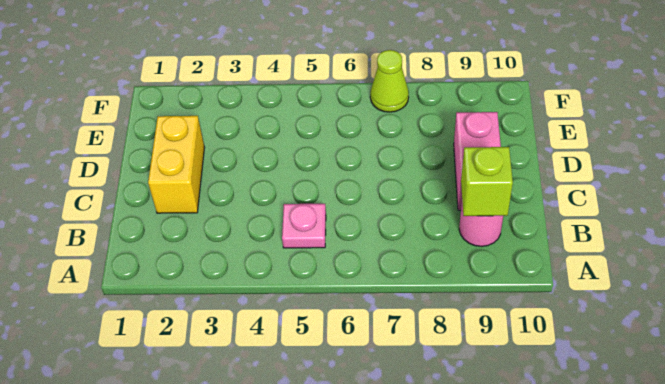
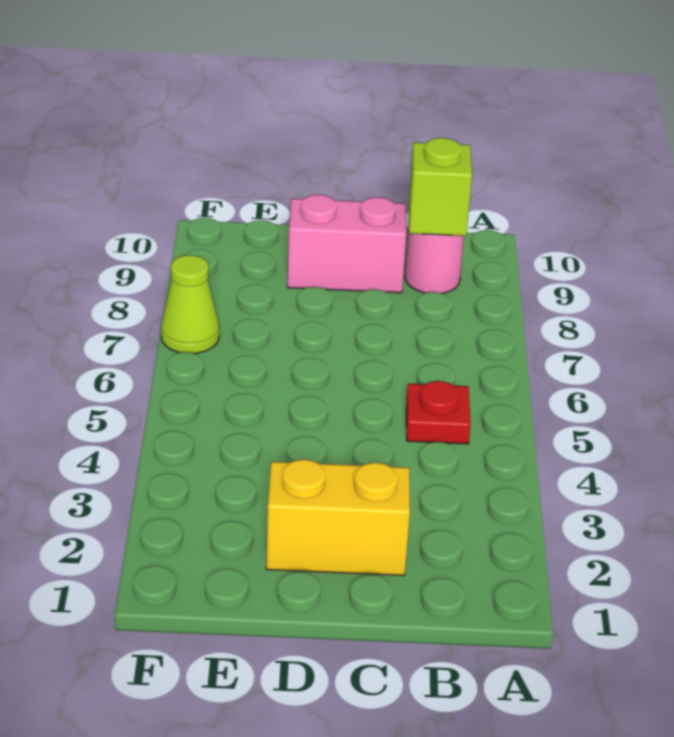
pink 1x1 plate [282,204,326,248] -> red 1x1 plate [406,381,471,444]

